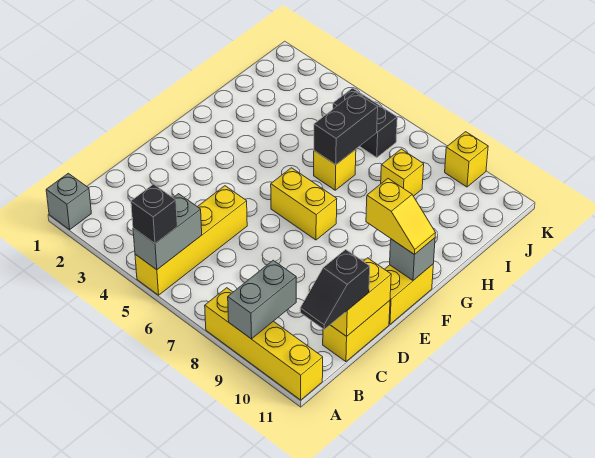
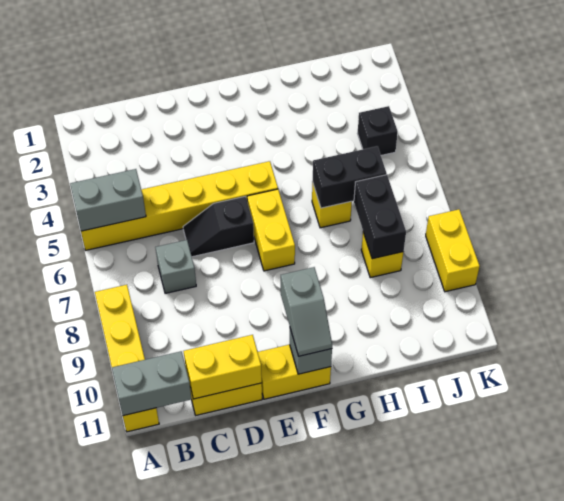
grey 1x1 brick [46,173,91,230] -> grey 1x1 brick moved to [155,240,196,293]
yellow 1x4 brick [135,186,247,295] -> yellow 1x6 brick [81,161,278,250]
black 1x1 brick [131,184,177,243] -> black 1x1 brick moved to [358,106,398,155]
grey 1x2 brick [228,260,296,339] -> grey 1x2 brick moved to [112,351,192,416]
black 1x2 slope [300,250,370,329] -> black 1x2 slope moved to [183,197,254,257]
yellow 1x2 slope [366,179,435,255] -> grey 1x2 slope [281,267,332,356]
black 1x2 brick [333,88,397,157] -> black 1x2 brick moved to [354,175,406,259]
yellow 1x1 brick [445,132,488,187] -> yellow 1x2 brick [426,209,480,292]

